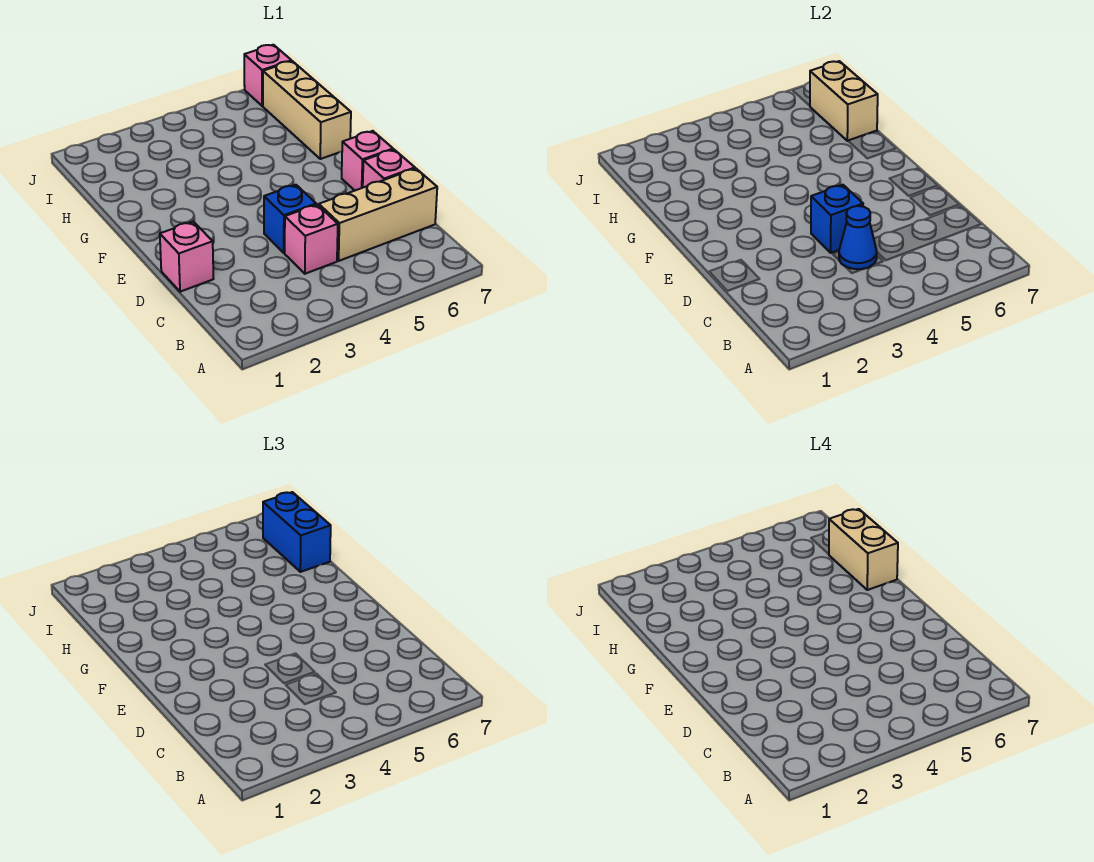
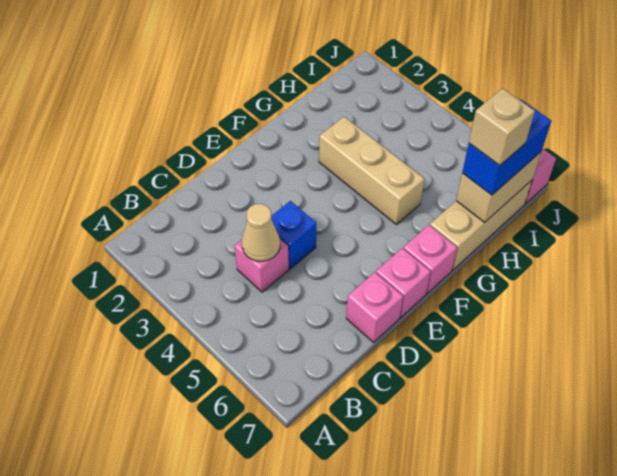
blue 1x1 cone [839,206,877,269] -> tan 1x1 cone [242,204,280,261]
tan 1x3 brick [319,169,437,261] -> tan 1x3 brick moved to [319,117,424,225]
pink 1x1 brick [160,222,213,292] -> pink 1x1 brick moved to [403,225,457,294]
blue 1x1 brick [811,185,863,253] -> none
tan 1x2 brick [829,509,898,590] -> tan 1x1 brick [469,88,535,166]

